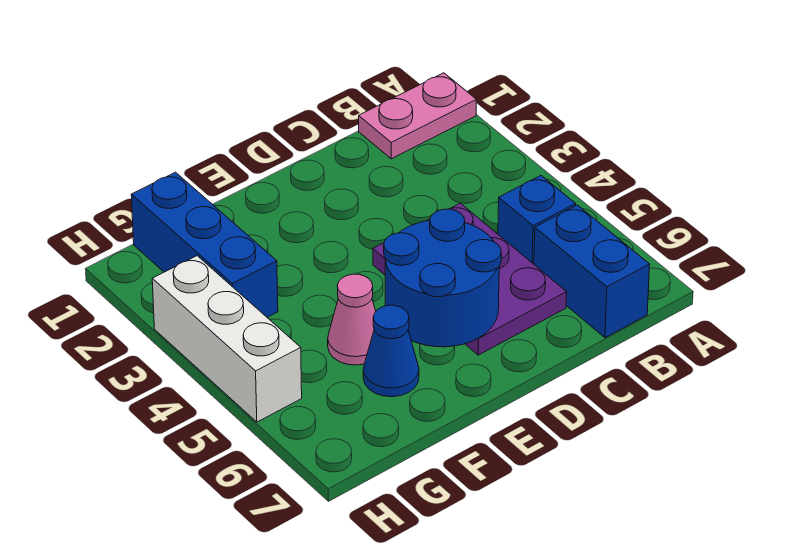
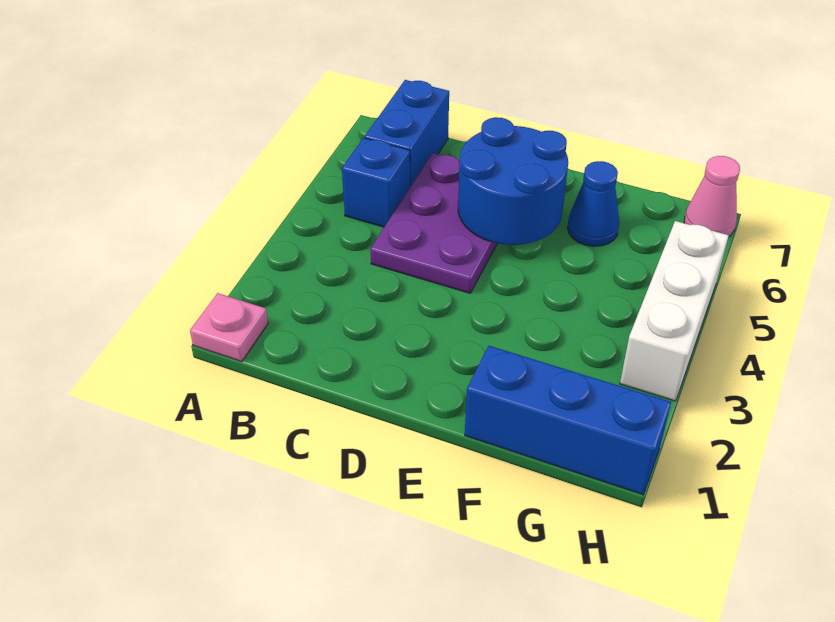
pink 1x2 plate [359,73,477,159] -> pink 1x1 plate [190,293,268,362]
pink 1x1 cone [328,274,376,365] -> pink 1x1 cone moved to [684,156,740,236]
blue 1x3 brick [131,172,278,317] -> blue 1x3 brick turned to [465,346,671,495]

